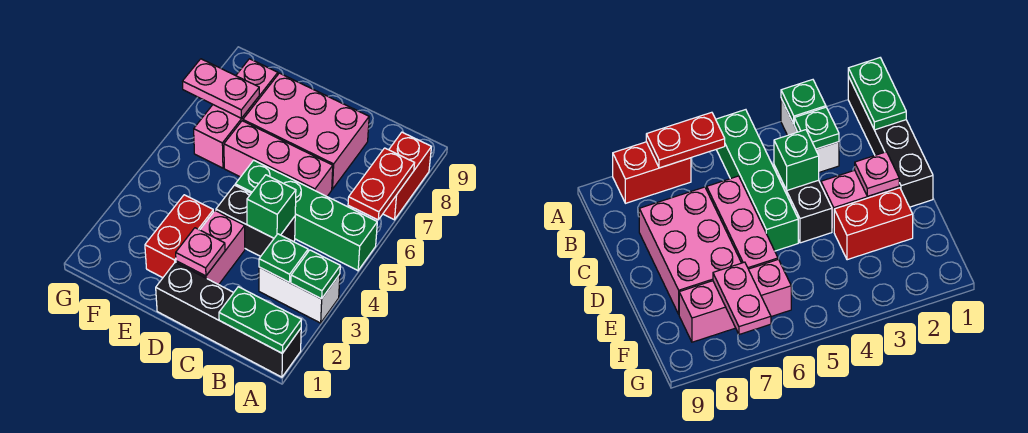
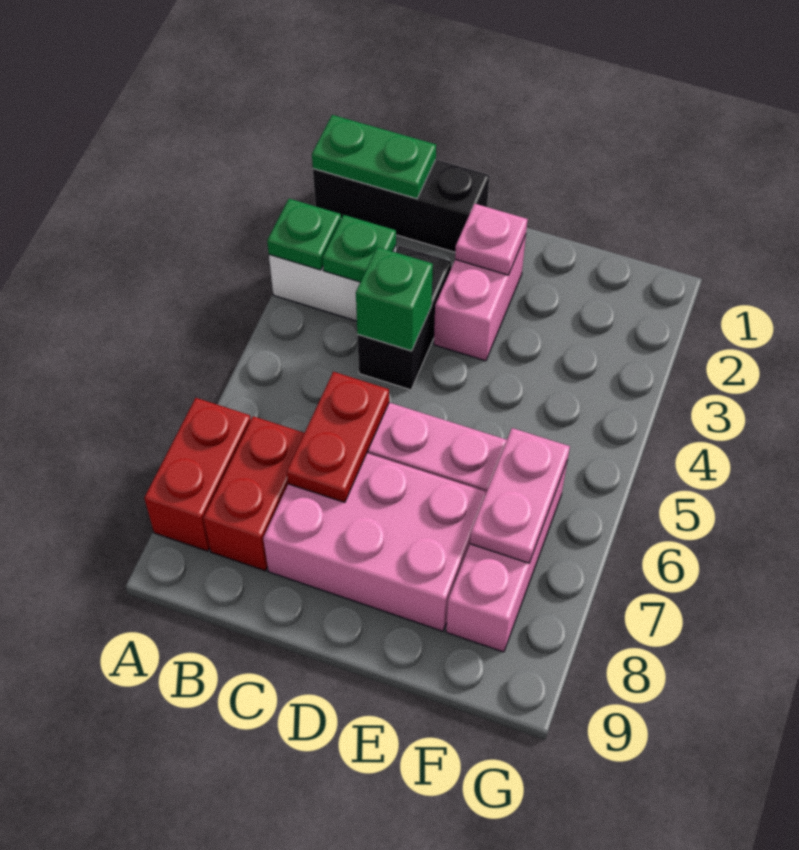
black 1x4 brick [156,262,301,377] -> black 1x3 brick [313,160,489,252]
green 1x4 brick [235,160,377,271] -> none
red 1x2 plate [348,148,414,220] -> red 1x2 plate moved to [287,372,389,502]
black 1x2 brick [216,185,295,256] -> black 1x2 brick turned to [357,246,451,390]
red 1x2 brick [145,195,213,278] -> red 1x2 brick moved to [203,416,304,571]
pink 1x2 plate [182,59,259,118] -> pink 1x2 plate turned to [470,428,570,563]

